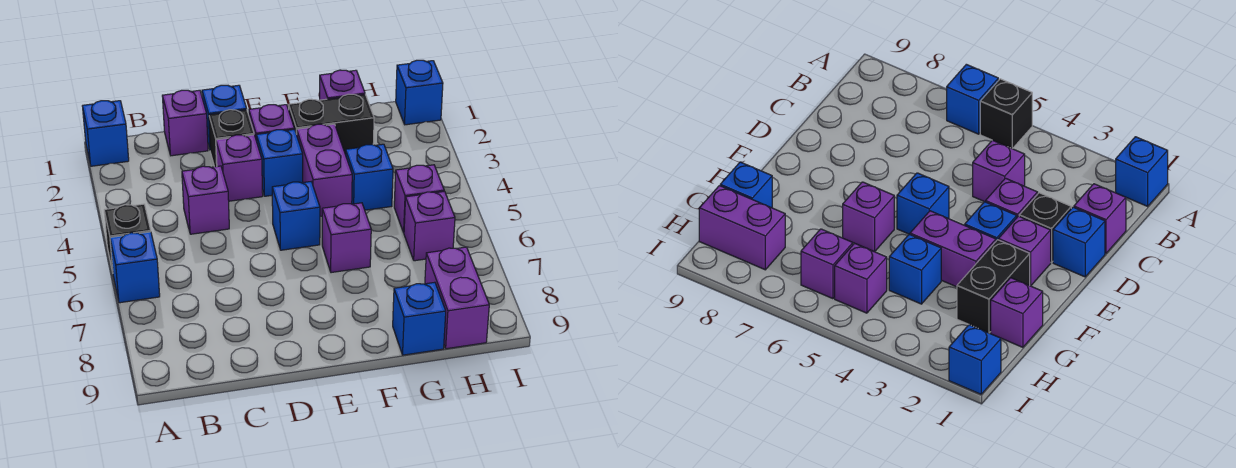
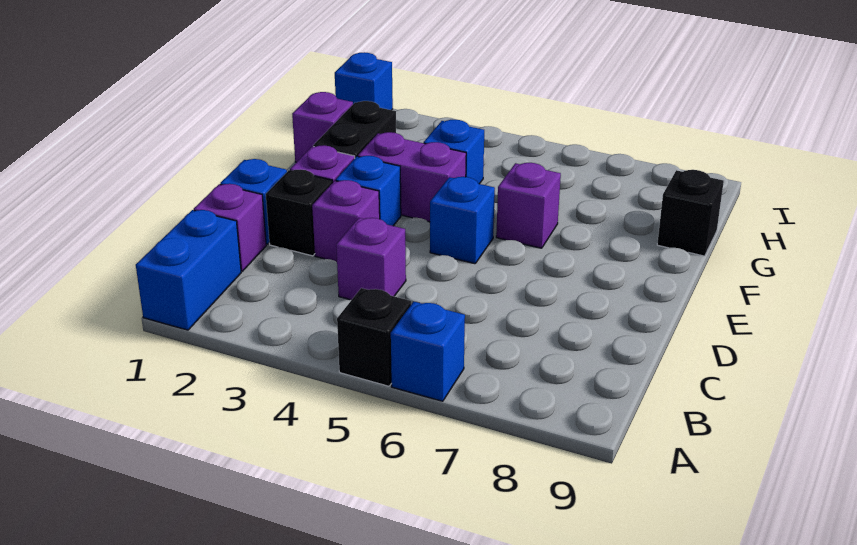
blue 1x1 brick [83,101,129,166] -> blue 1x2 brick [136,210,241,330]
blue 1x1 brick [393,282,446,355] -> black 1x1 brick [657,170,724,256]
purple 1x1 brick [394,165,444,233] -> none
purple 1x1 brick [404,191,455,261] -> none
purple 1x2 brick [425,247,489,349] -> none

